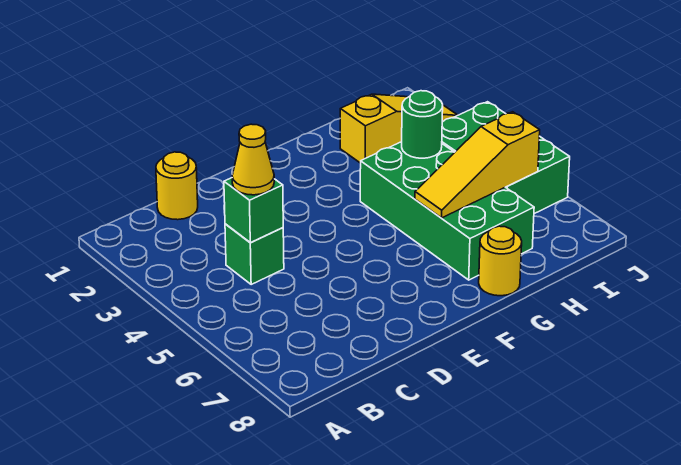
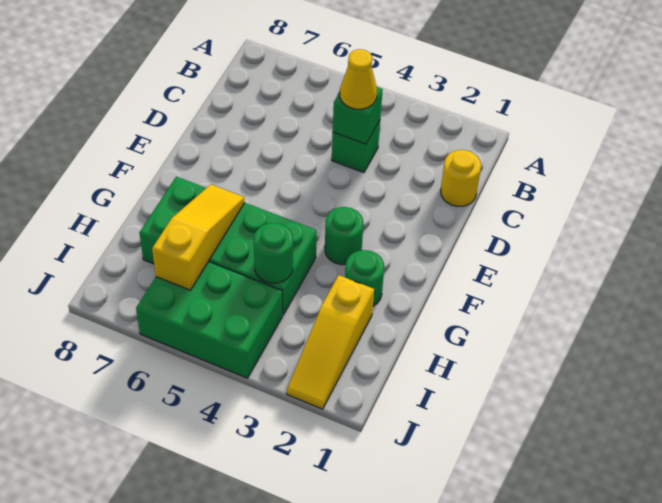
none -> green 1x1 round brick [325,207,363,265]
none -> green 1x1 round brick [345,250,384,306]
yellow 1x1 round brick [479,226,522,296] -> none

